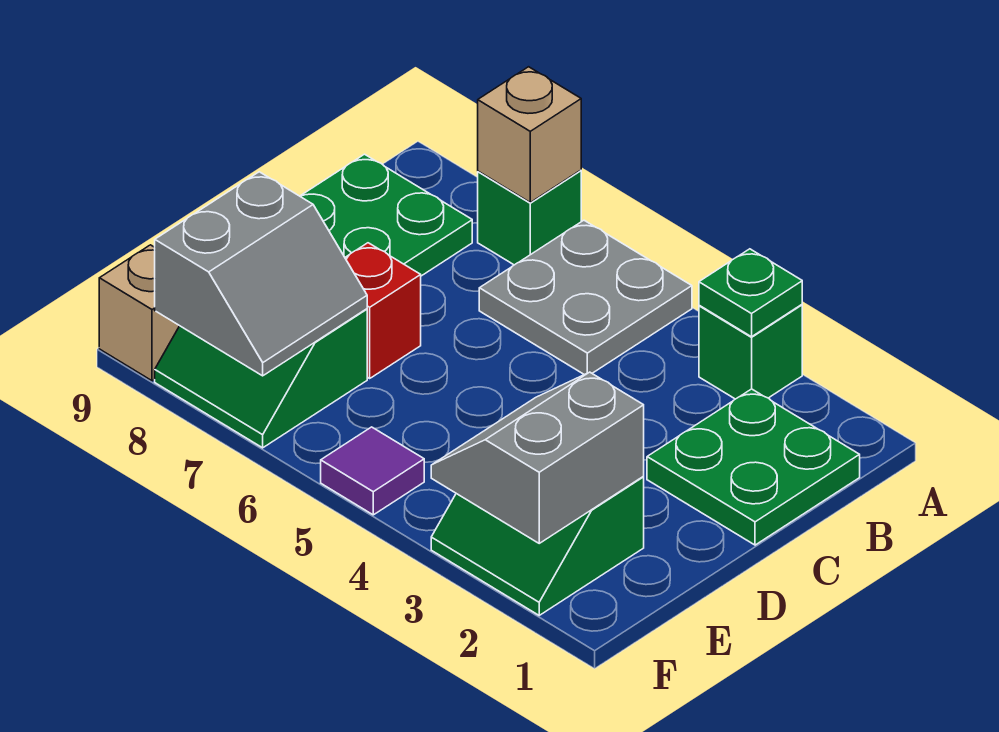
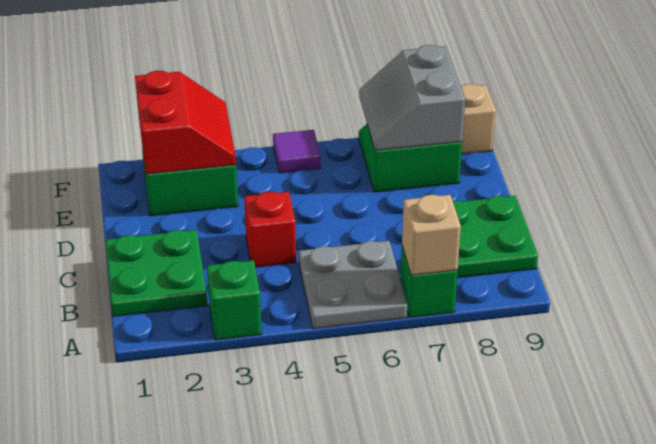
green 1x1 plate [699,249,802,337] -> none
red 1x1 brick [345,243,421,378] -> red 1x1 brick moved to [244,192,296,267]
grey 2x2 slope [431,372,644,543] -> red 2x2 slope [135,71,236,174]

